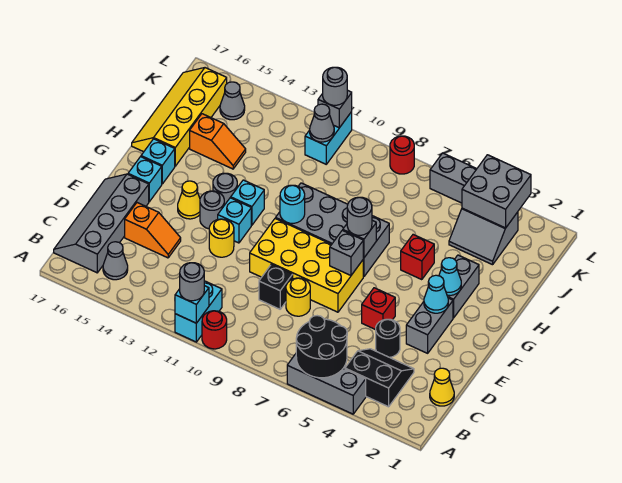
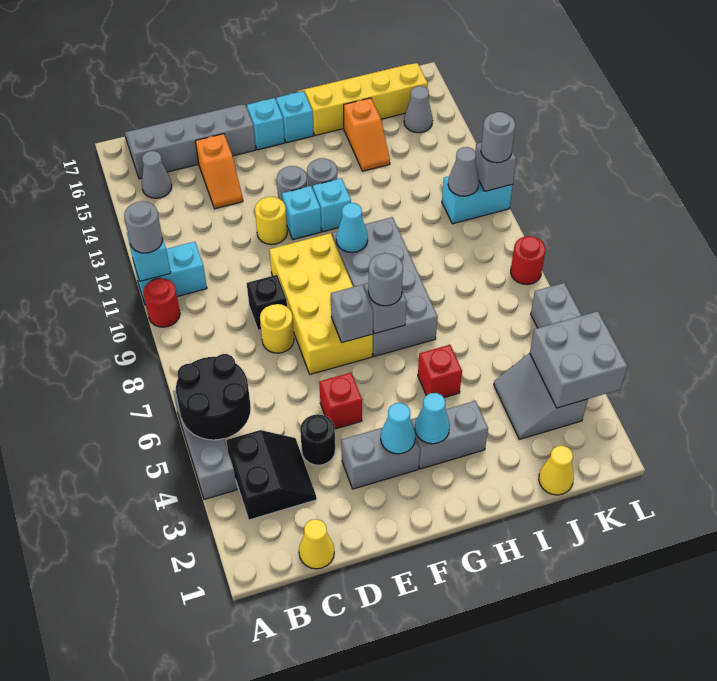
yellow 1x1 cone [178,181,200,219] -> yellow 1x1 cone moved to [539,446,574,495]
cyan 1x1 round brick [280,185,305,223] -> cyan 1x1 cone [336,203,368,253]

